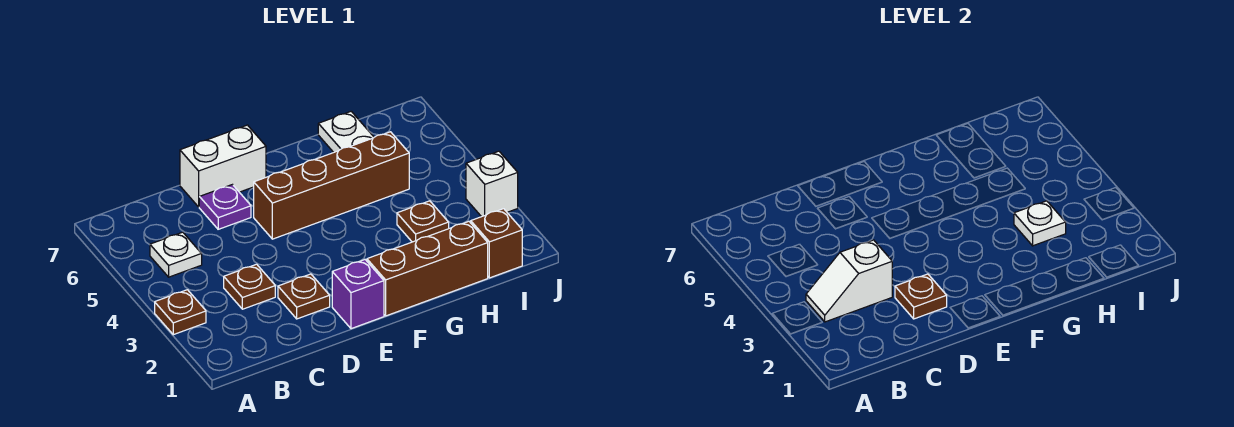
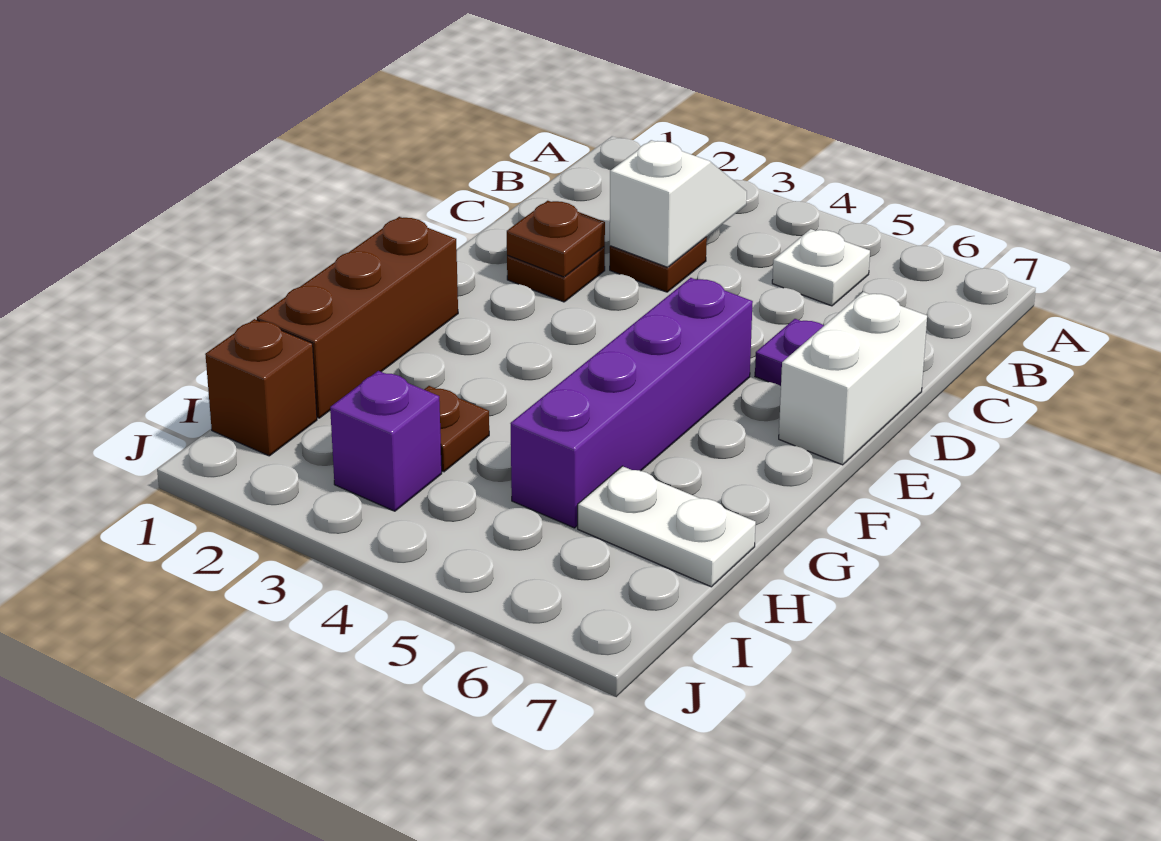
brown 1x1 plate [155,290,206,335] -> none
purple 1x1 brick [332,260,384,329] -> purple 1x1 brick moved to [330,371,442,511]
brown 1x4 brick [254,132,409,239] -> purple 1x4 brick [510,278,753,528]
white 1x1 plate [1014,201,1066,246] -> none
white 1x1 brick [466,151,518,217] -> none

